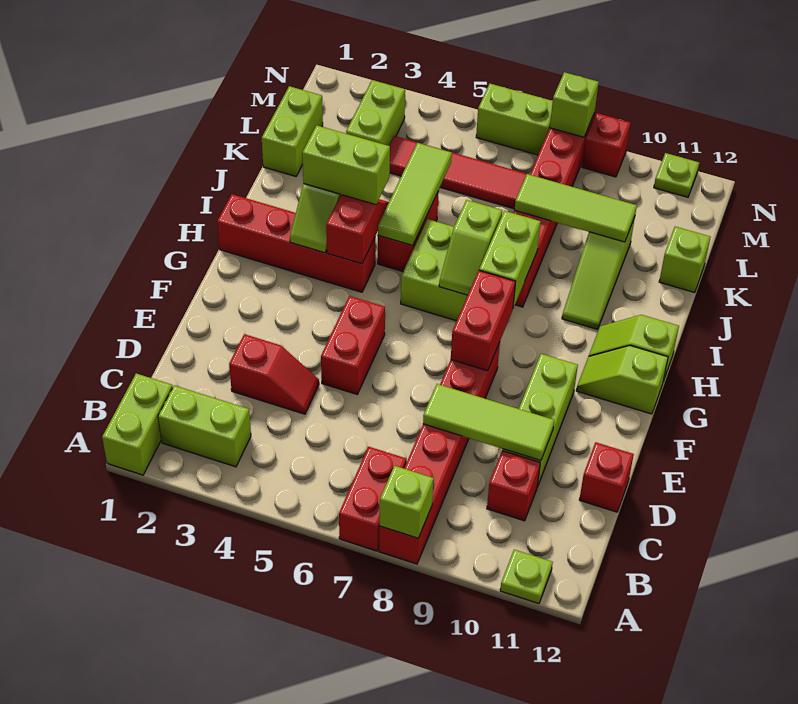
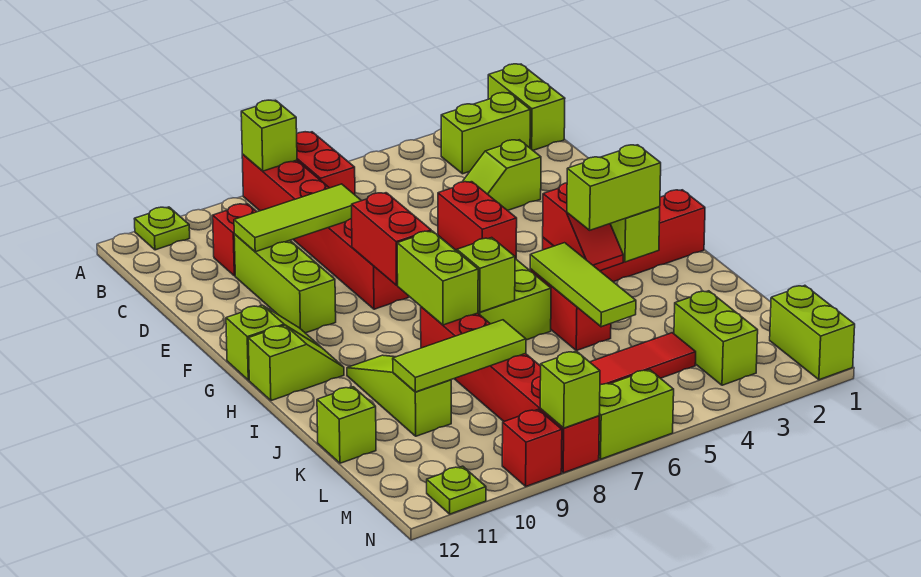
red 1x2 slope [229,334,319,414] -> lime 1x2 slope [462,140,541,211]
red 1x1 brick [579,442,634,512] -> none
lime 1x2 brick [262,86,323,176] -> lime 1x2 brick moved to [770,285,855,380]

